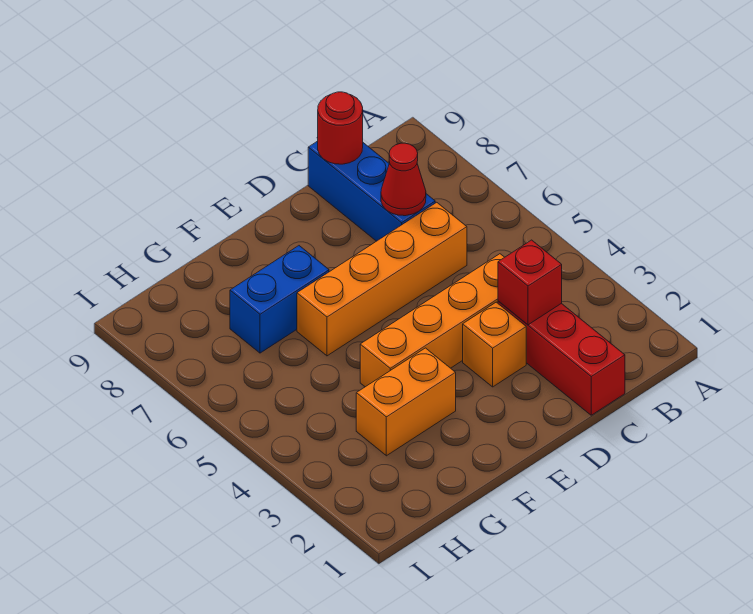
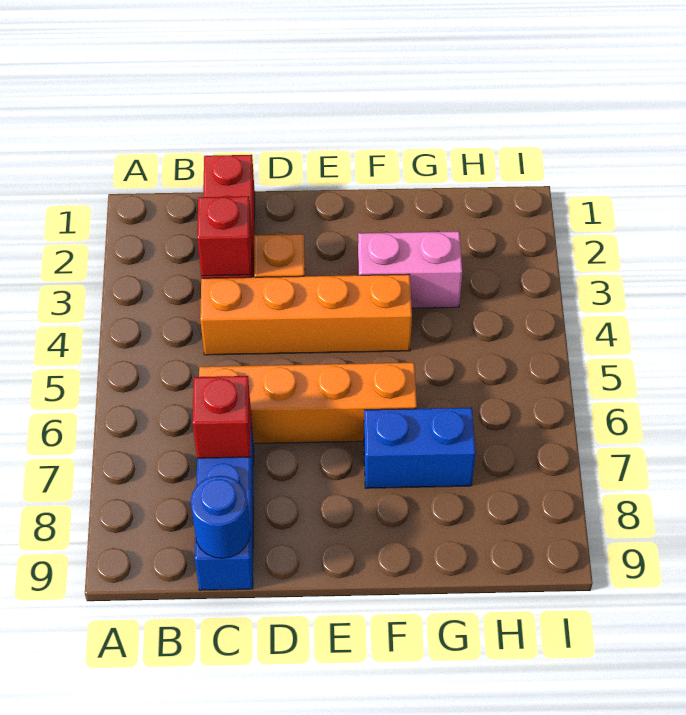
red 1x1 cone [381,143,426,216] -> red 1x1 brick [193,376,251,458]
red 1x1 round brick [318,92,363,164] -> blue 1x1 round brick [191,476,250,558]
orange 1x2 brick [356,348,456,456] -> pink 1x2 brick [358,231,462,308]

